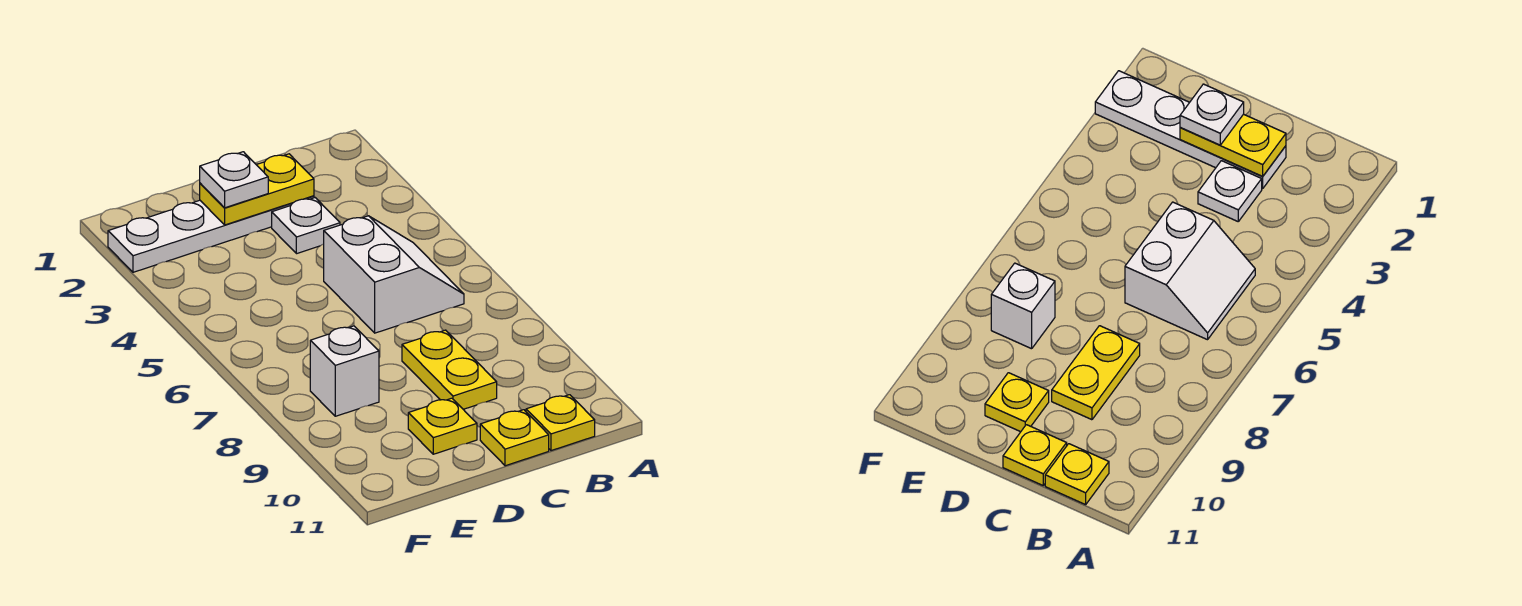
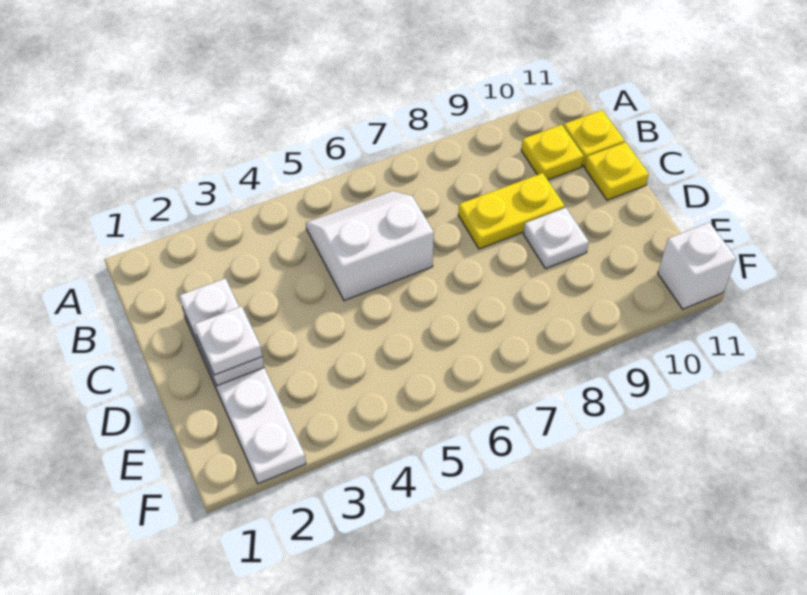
yellow 1x2 plate [200,154,314,225] -> white 1x2 plate [179,278,264,386]
white 1x1 plate [272,198,340,254] -> white 1x1 plate moved to [524,208,589,268]
yellow 1x1 plate [408,398,477,454] -> yellow 1x1 plate moved to [521,125,584,180]
white 1x1 brick [310,326,379,416] -> white 1x1 brick moved to [658,222,736,309]

